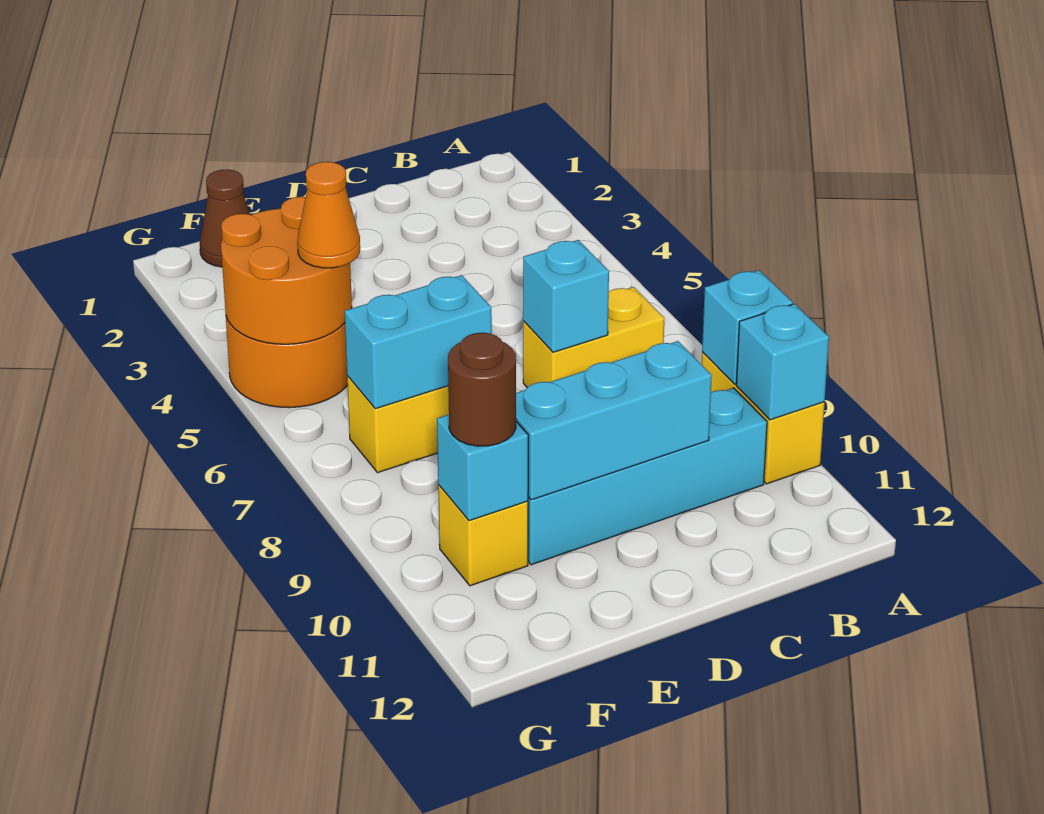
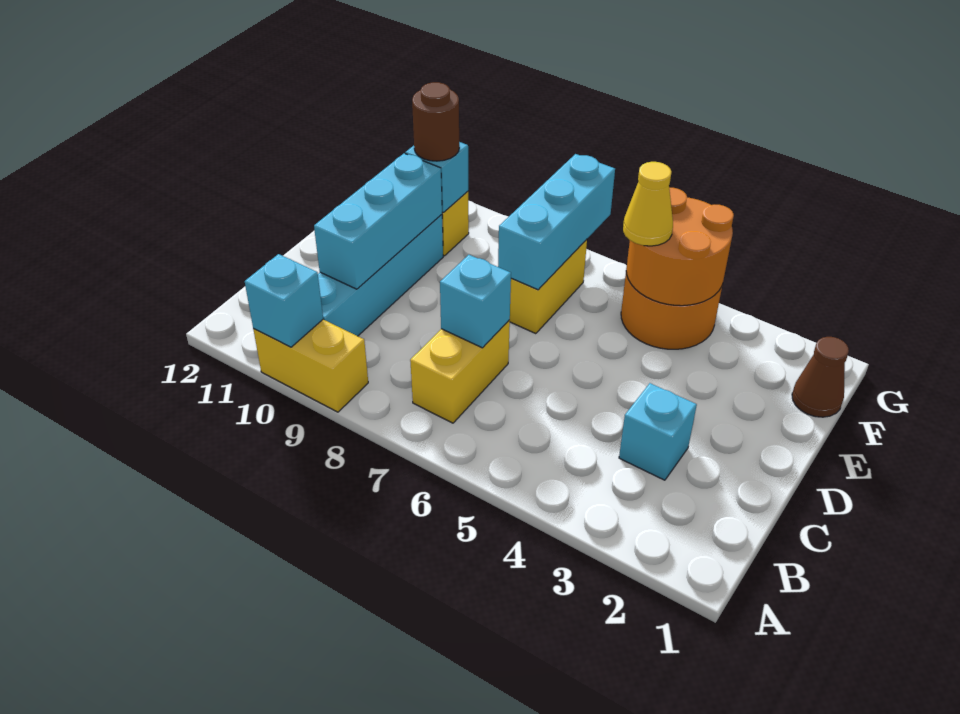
cyan 1x1 brick [702,270,793,384] -> cyan 1x1 brick moved to [619,383,697,480]
cyan 1x2 brick [345,275,492,409] -> cyan 1x3 brick [498,154,615,290]
orange 1x1 cone [297,162,360,268] -> yellow 1x1 cone [623,162,673,246]

